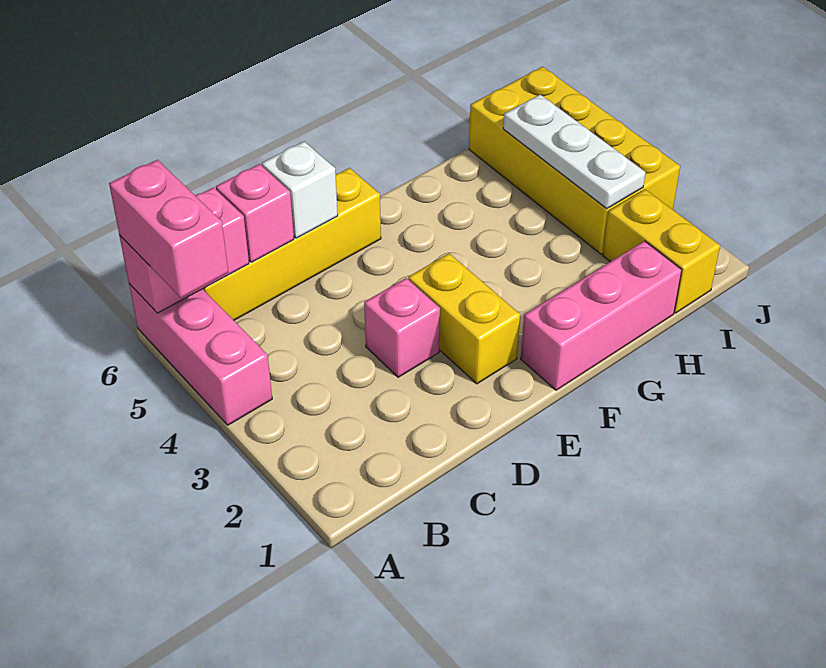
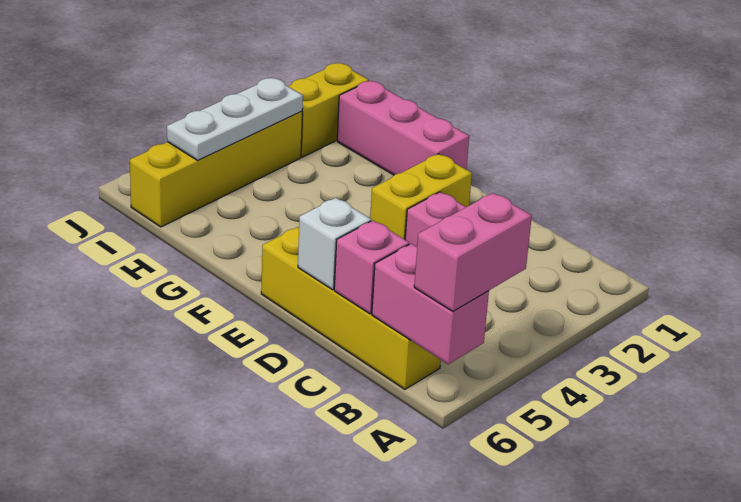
pink 1x3 brick [129,284,272,425] -> none
yellow 2x4 brick [469,67,680,254] -> yellow 1x4 brick [130,111,302,227]

